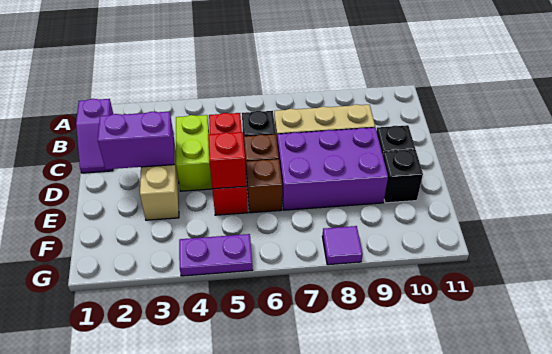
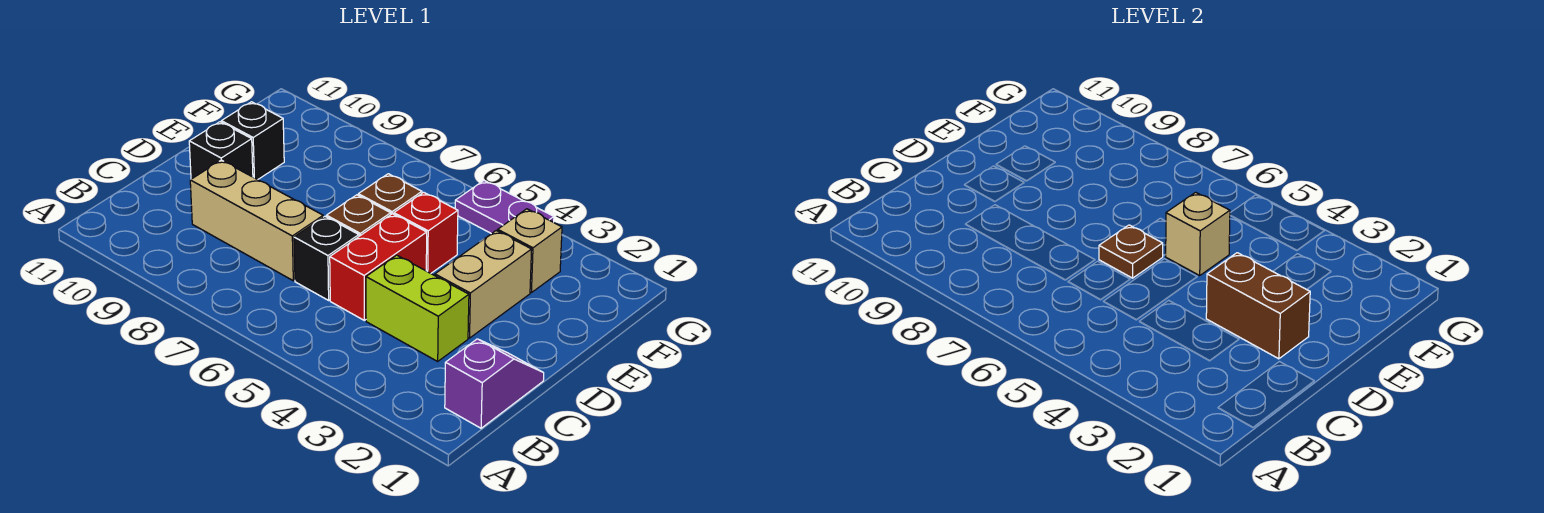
lime 1x2 brick [176,115,212,191] -> lime 1x2 brick turned to [366,255,469,361]
purple 1x2 brick [98,112,174,169] -> brown 1x2 brick [1206,253,1310,359]
none -> brown 1x1 plate [1099,225,1163,278]
purple 2x3 brick [277,128,388,210] -> none
red 1x1 brick [208,132,247,189] -> tan 1x1 brick [1165,192,1230,275]
none -> tan 1x1 brick [498,209,562,293]
purple 1x1 tile [322,226,363,265] -> none

